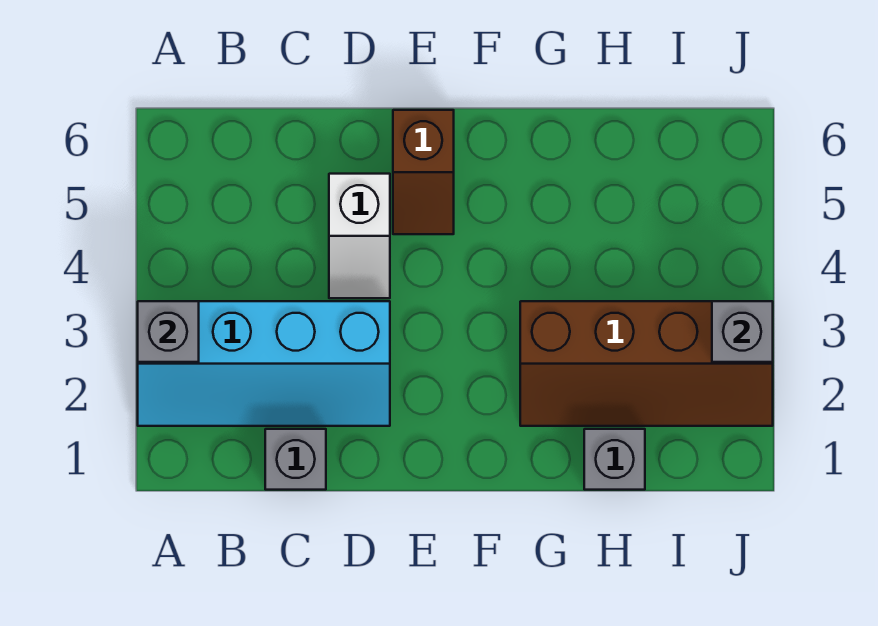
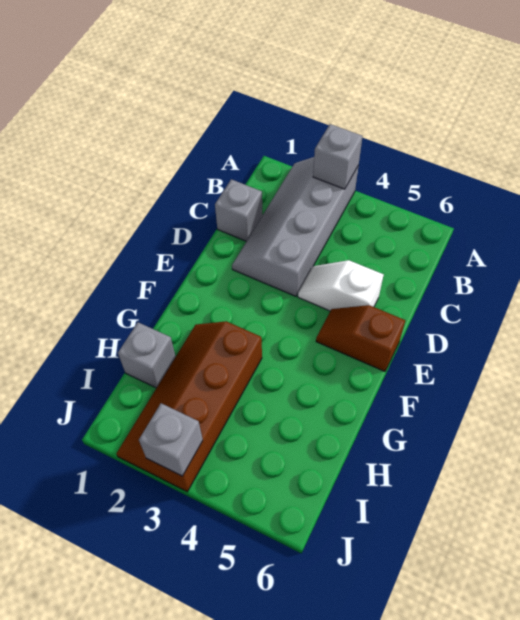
cyan 2x4 slope [138,301,390,426] -> grey 2x4 slope [232,157,358,296]

